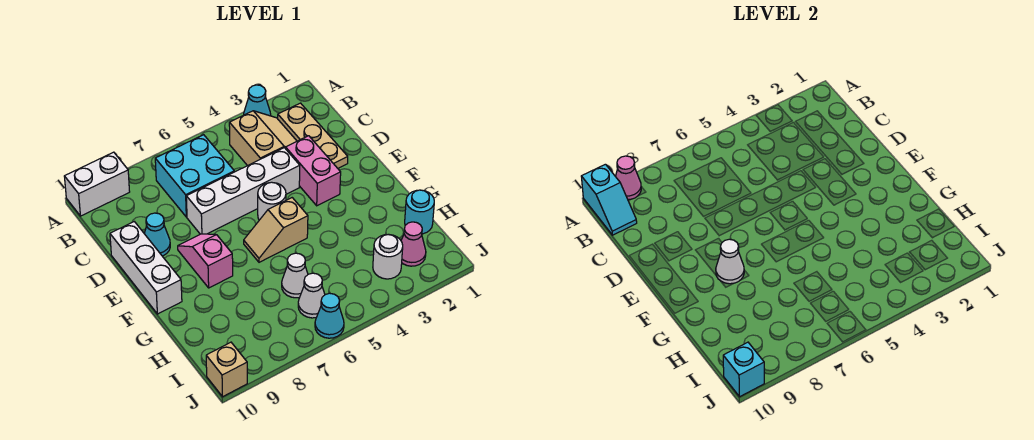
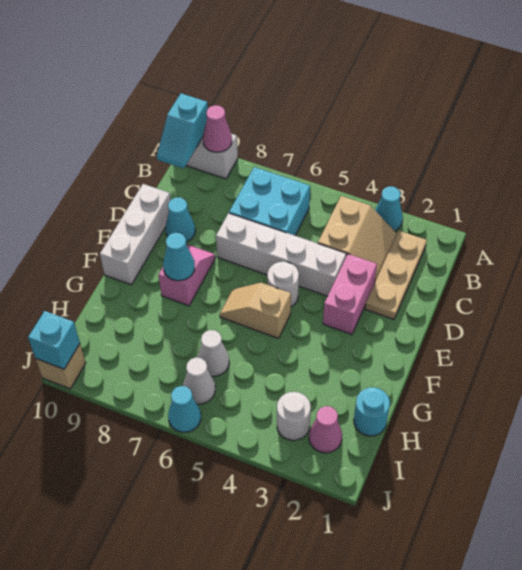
white 1x1 cone [716,239,744,284] -> cyan 1x1 cone [163,233,195,281]

